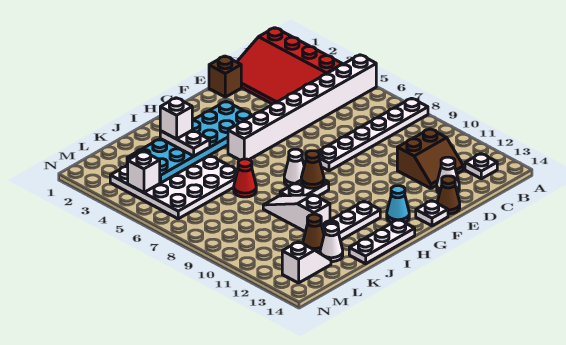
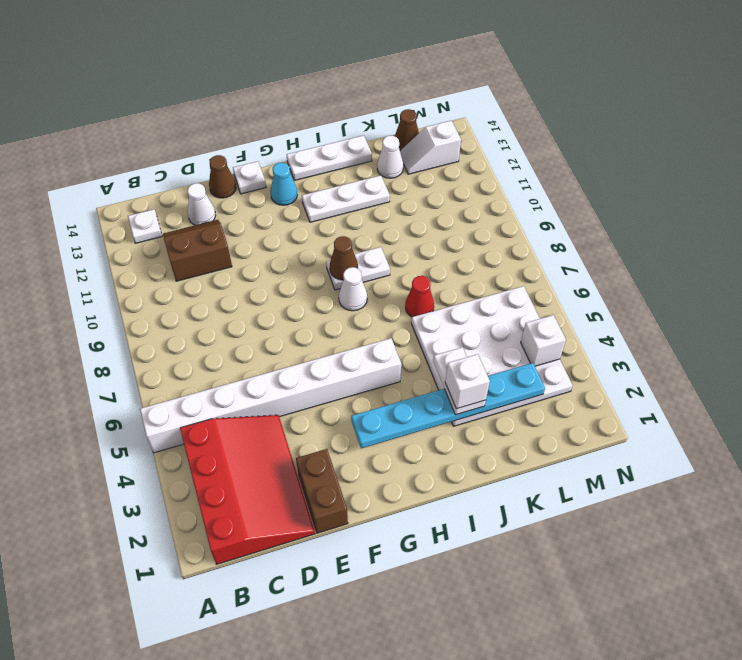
white 1x6 plate [318,98,428,171] -> none
brown 1x1 brick [209,56,241,97] -> brown 1x2 brick [296,449,348,533]
cyan 2x6 plate [127,101,253,183] -> cyan 1x6 plate [351,363,545,448]
white 1x3 slope [263,195,330,232] -> none
brown 1x1 cone [303,214,324,252] -> brown 1x1 cone moved to [395,109,419,150]

